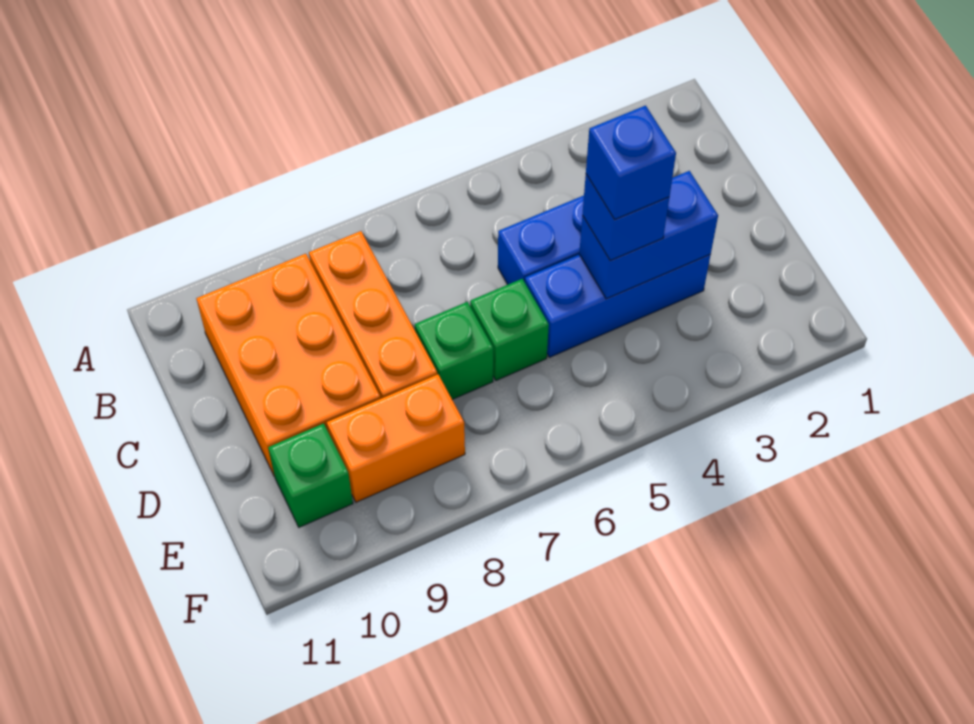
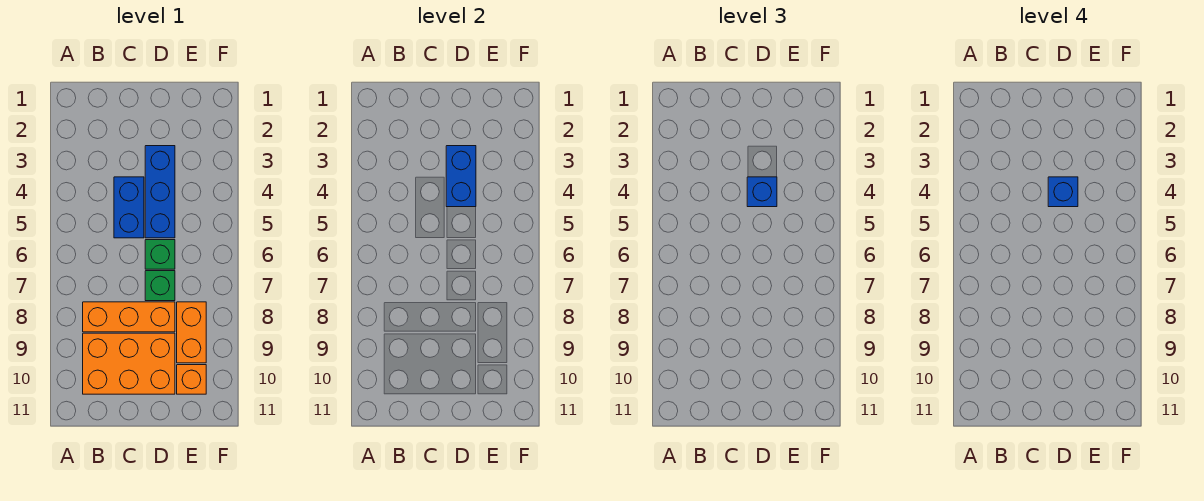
green 1x1 brick [268,423,353,527] -> orange 1x1 brick [177,365,206,394]

